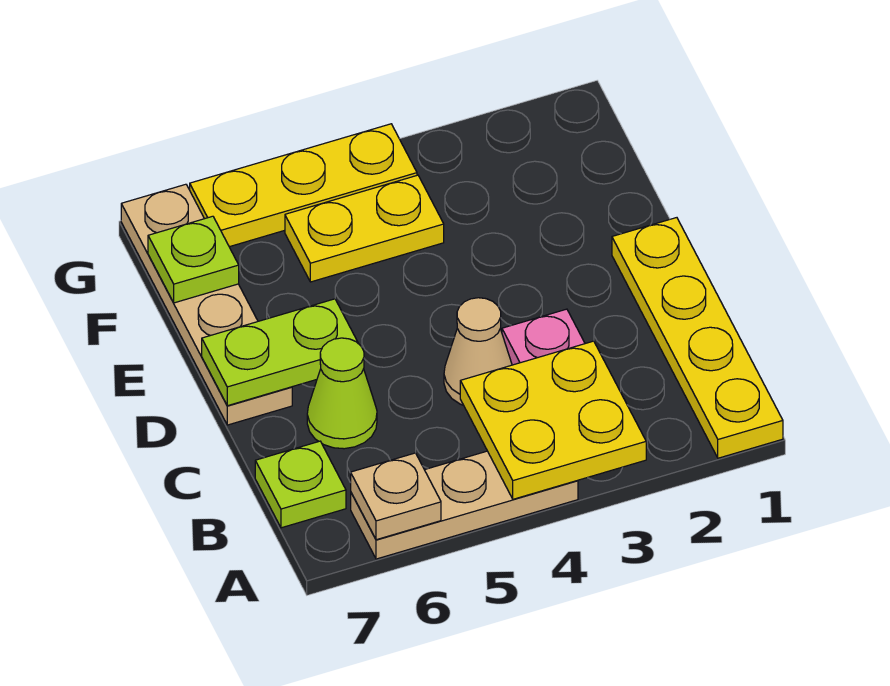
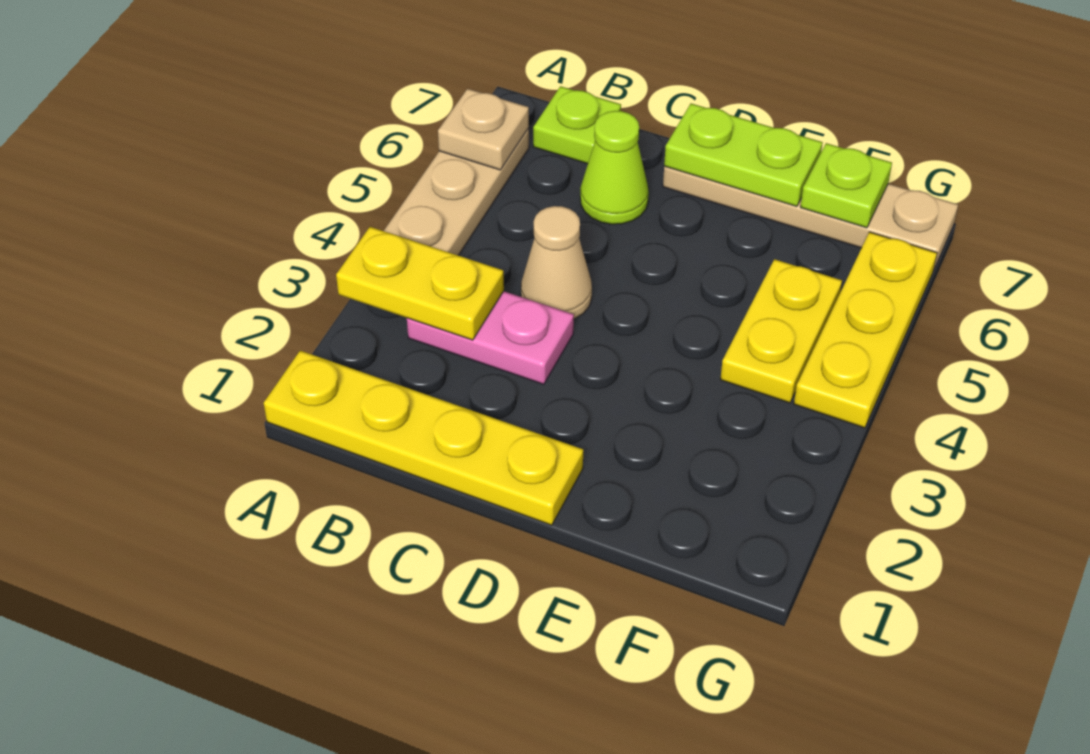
yellow 2x2 plate [460,341,646,499] -> yellow 1x2 plate [336,227,504,340]
lime 1x2 plate [202,299,358,406] -> lime 1x2 plate turned to [664,104,823,207]

